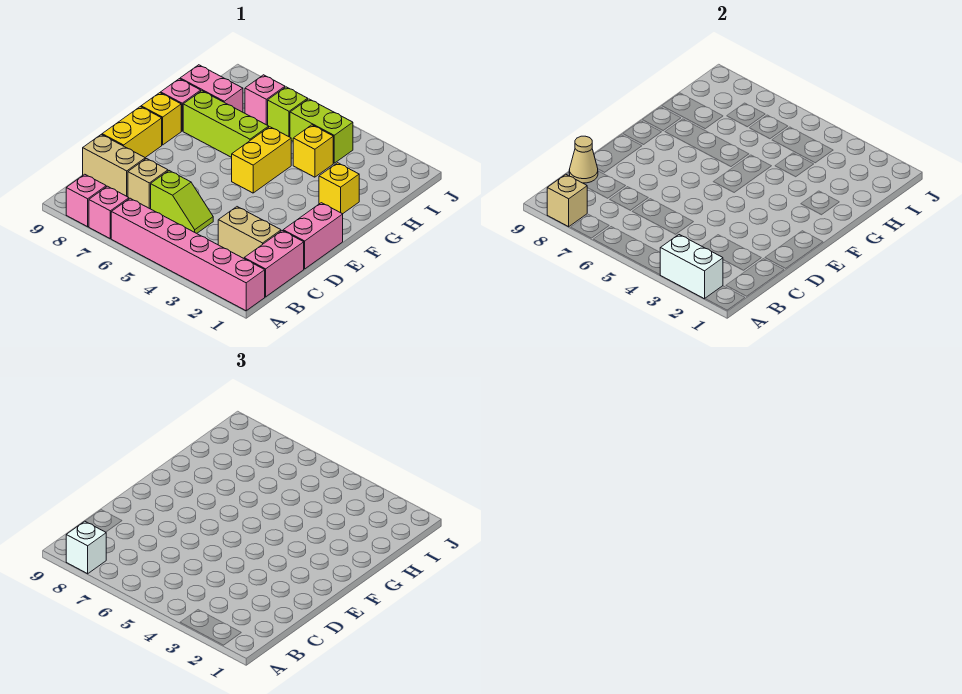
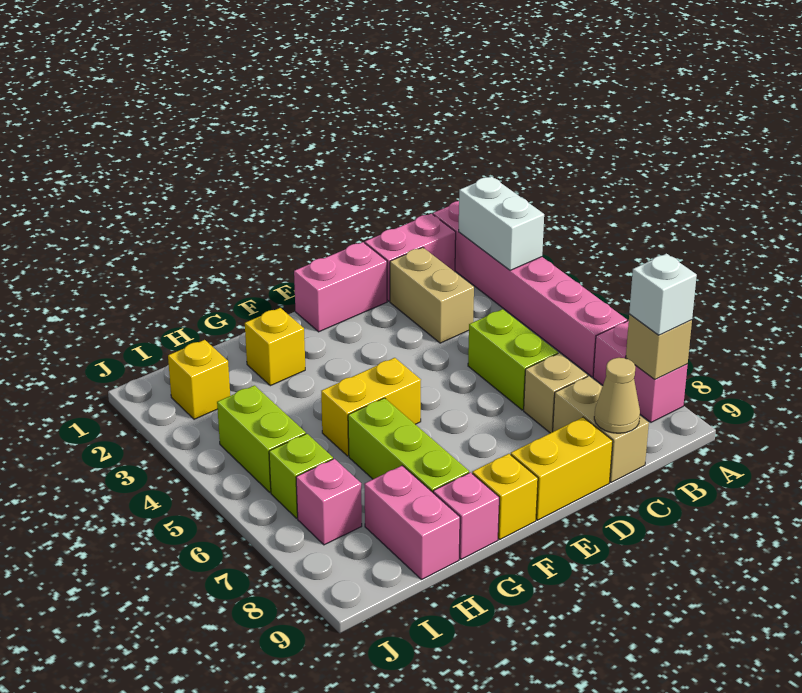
lime 1x2 slope [151,171,213,233] -> lime 1x2 brick [468,309,558,410]
yellow 1x1 brick [293,125,333,177] -> yellow 1x1 brick moved to [168,340,230,419]

